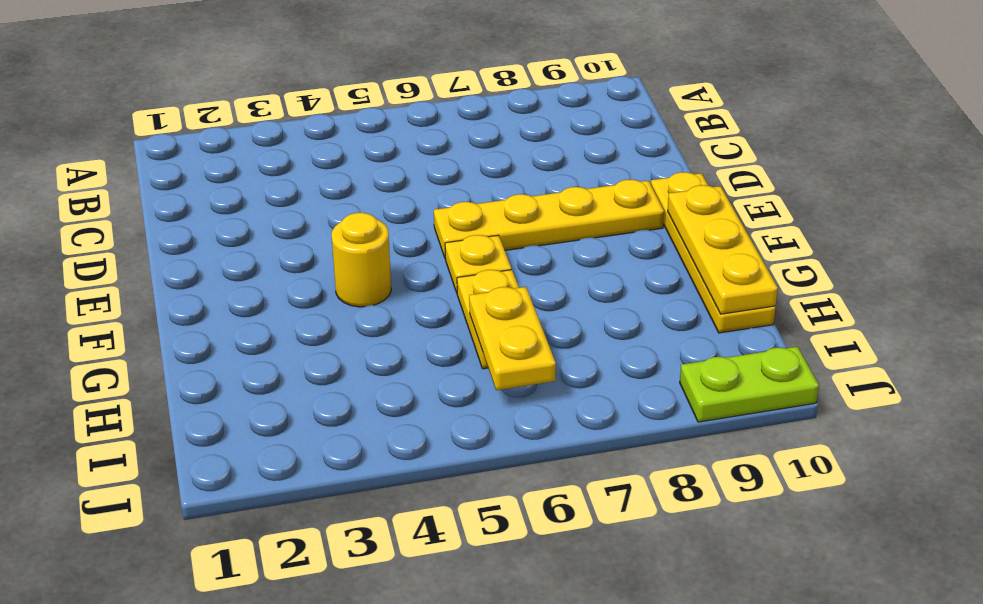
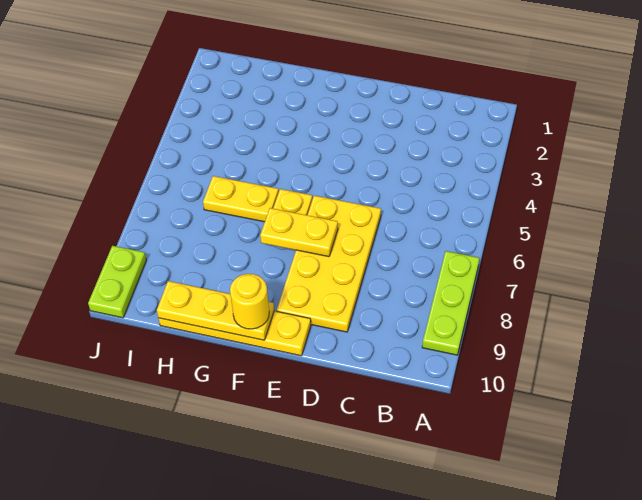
none -> lime 1x3 plate [422,251,479,355]
yellow 1x4 plate [434,179,664,257] -> yellow 2x4 plate [277,196,381,332]
yellow 1x1 round brick [332,213,391,307] -> yellow 1x1 round brick moved to [230,274,269,329]
yellow 1x2 plate [469,287,556,390] -> yellow 1x2 plate moved to [260,208,338,257]

